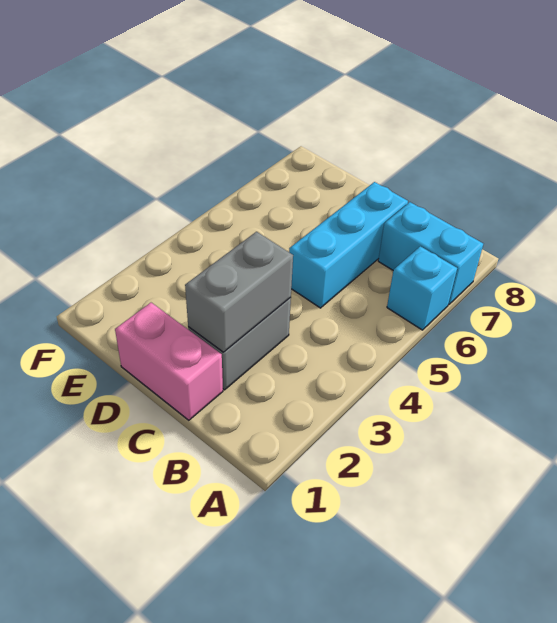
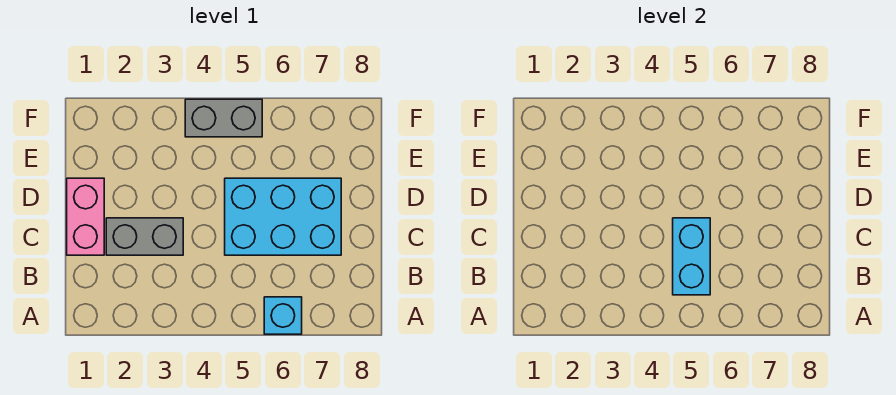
cyan 1x2 brick [378,202,483,304] -> cyan 1x2 brick moved to [673,218,710,295]
grey 1x2 brick [185,232,293,352] -> grey 1x2 brick moved to [185,99,262,137]
cyan 1x3 brick [289,182,408,308] -> cyan 2x3 brick [225,178,341,255]

